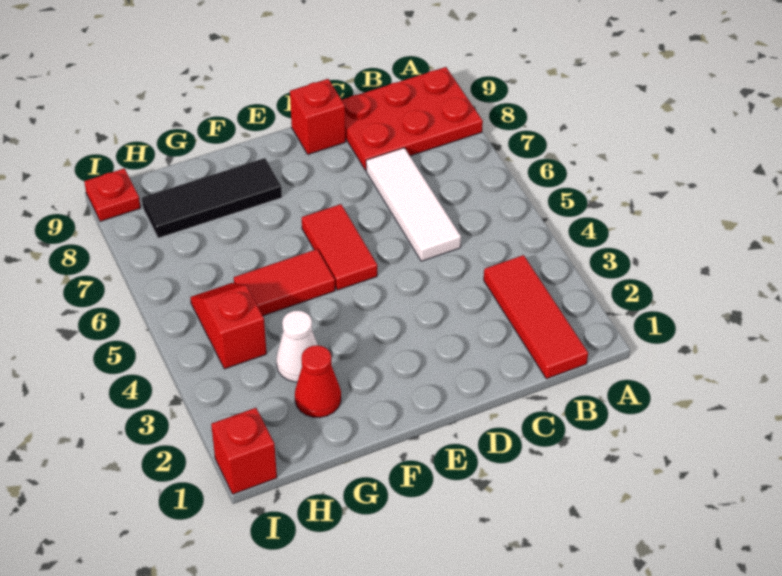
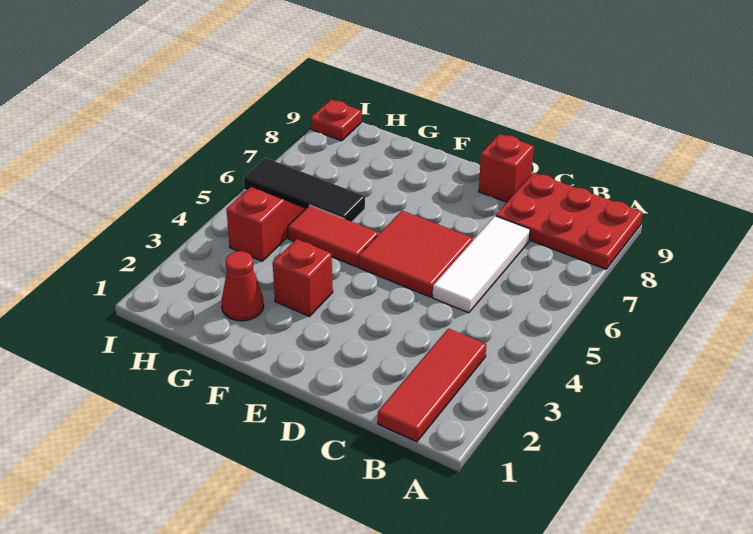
red 1x2 tile [302,204,377,290] -> red 2x2 tile [359,211,473,297]
black 1x3 tile [142,158,282,238] -> black 1x3 tile moved to [244,158,365,222]
white 1x1 cone [276,311,318,382] -> none
red 1x1 brick [211,408,277,494] -> red 1x1 brick moved to [273,239,333,316]

